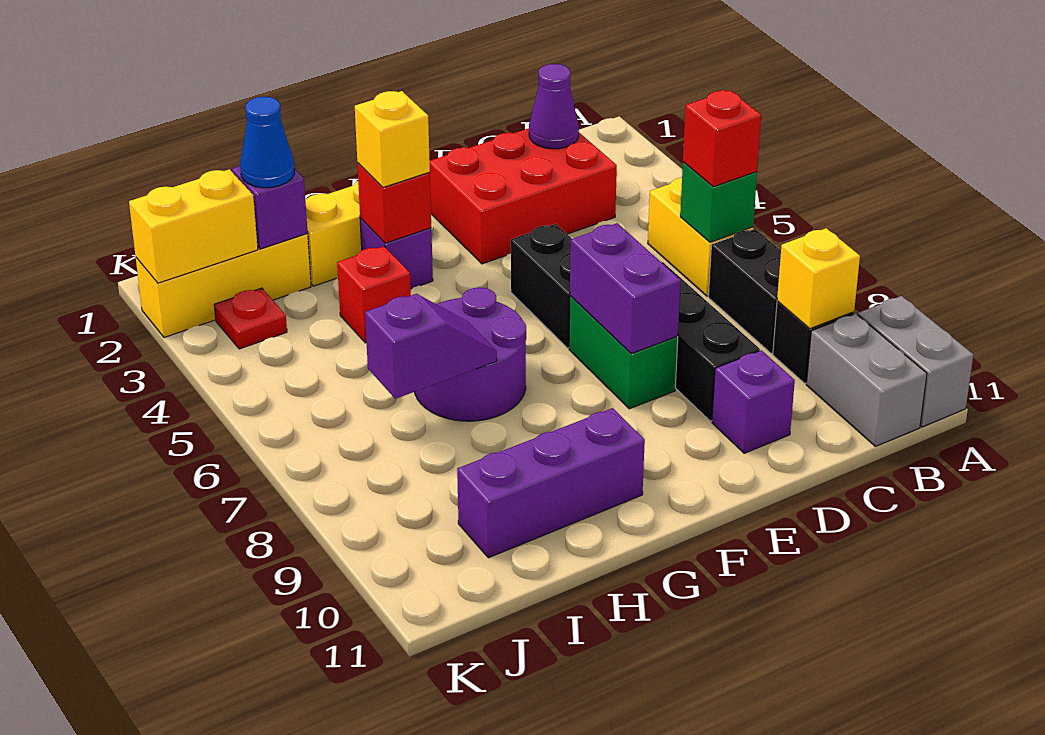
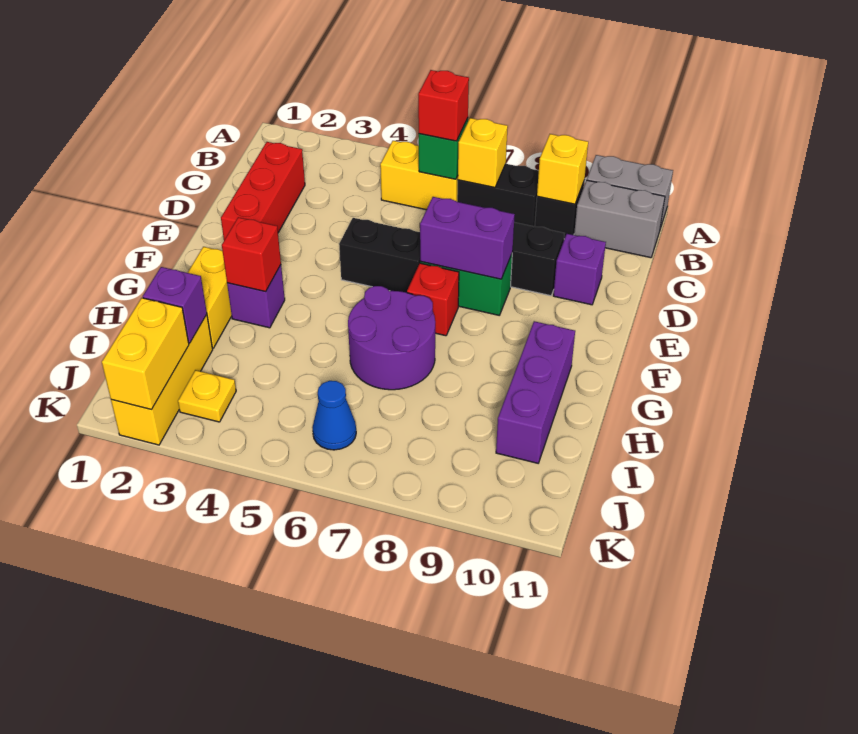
red 2x3 brick [430,128,617,264] -> red 1x3 brick [221,142,305,240]
purple 1x1 cone [529,64,579,149] -> none
yellow 1x1 brick [355,91,430,187] -> yellow 1x1 brick moved to [458,118,508,187]
red 1x1 brick [337,246,411,343] -> red 1x1 brick moved to [407,263,459,336]
purple 1x2 slope [365,294,497,399] -> none
blue 1x1 cone [240,97,294,188] -> blue 1x1 cone moved to [312,381,356,450]
red 1x1 plate [214,288,287,349] -> yellow 1x1 plate [178,370,236,422]

